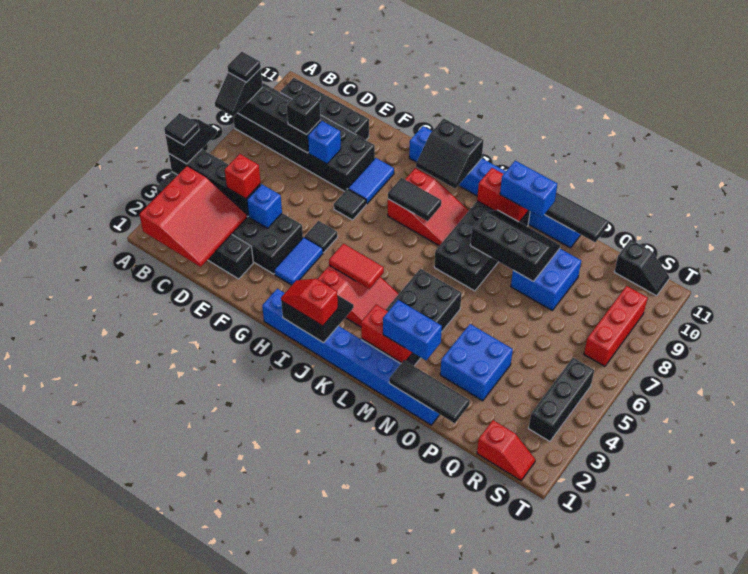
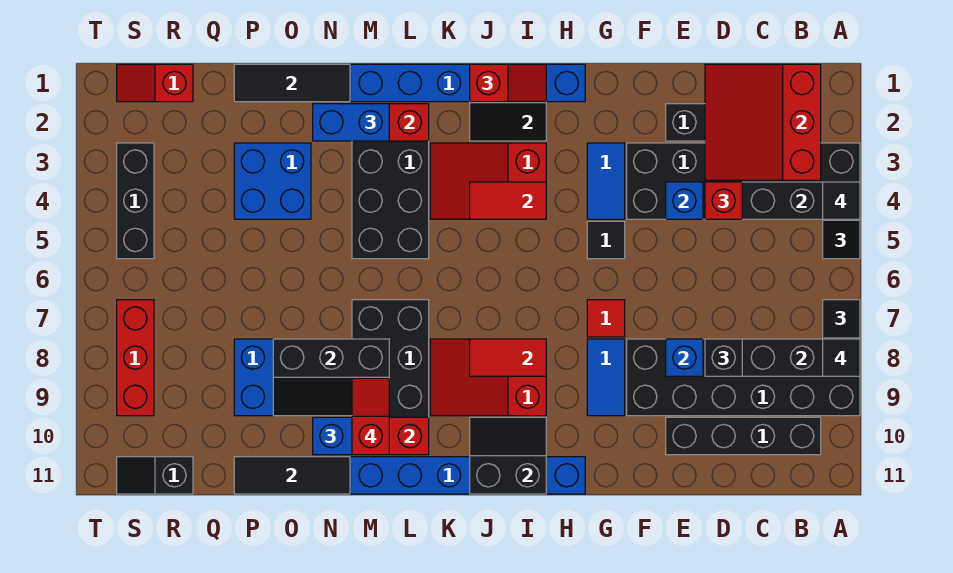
black 1x1 tile [334,189,366,220] -> red 1x1 tile [587,300,625,337]
black 1x2 tile [388,178,441,221] -> red 1x2 tile [470,339,546,376]
none -> red 1x2 slope [352,378,389,455]

